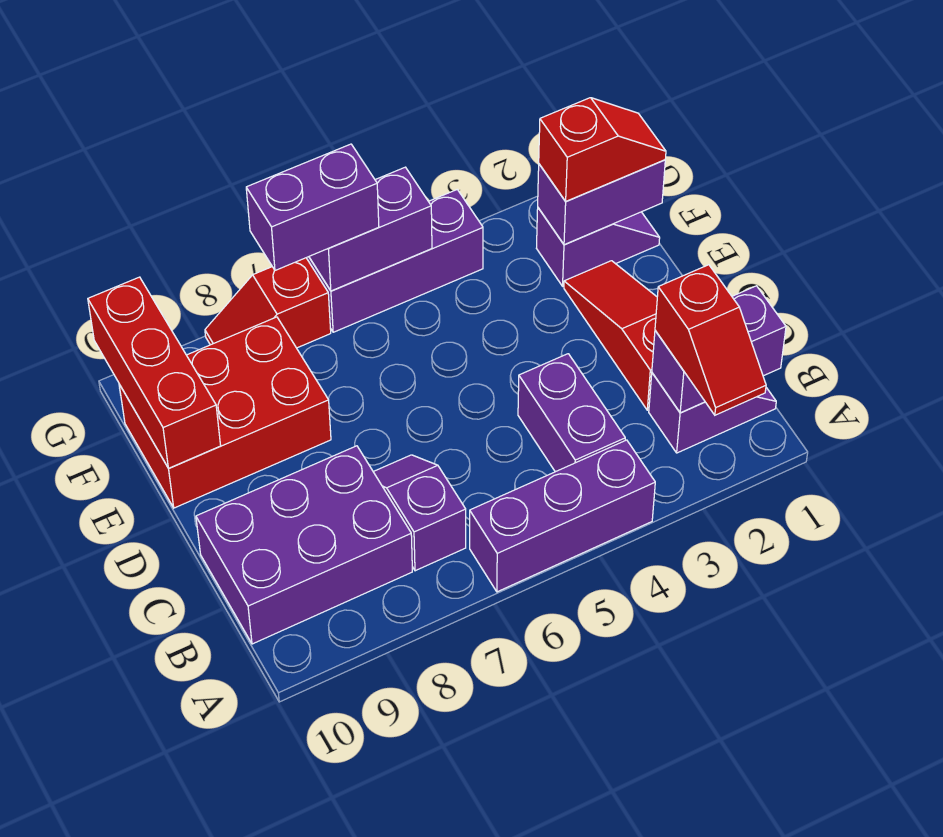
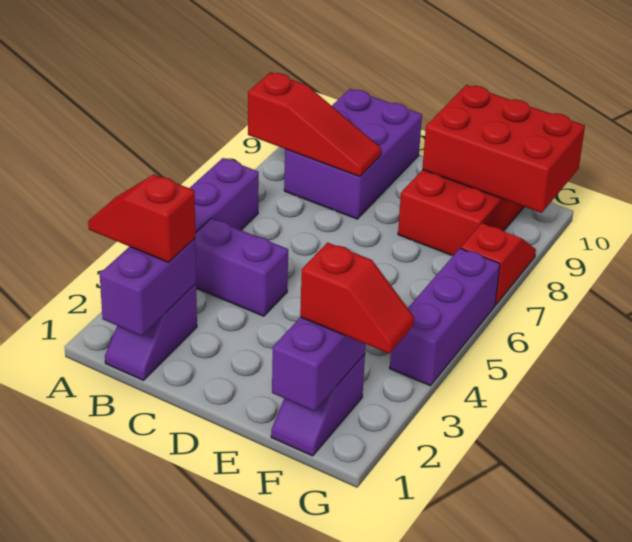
purple 1x2 slope [374,455,466,571] -> none
red 1x3 slope [564,261,657,410] -> red 1x3 slope moved to [248,72,381,176]
red 1x3 brick [88,277,221,468] -> red 2x3 brick [422,85,585,213]
red 1x2 slope [539,98,666,201] -> red 1x2 slope turned to [300,243,414,354]
purple 1x2 brick [309,167,432,291] -> none
purple 1x2 brick [246,144,379,270] -> none

